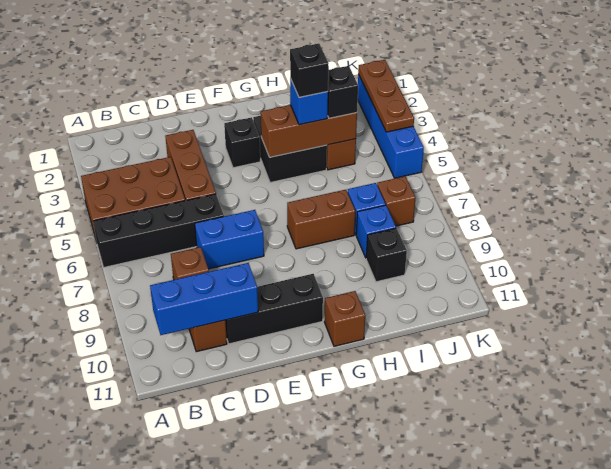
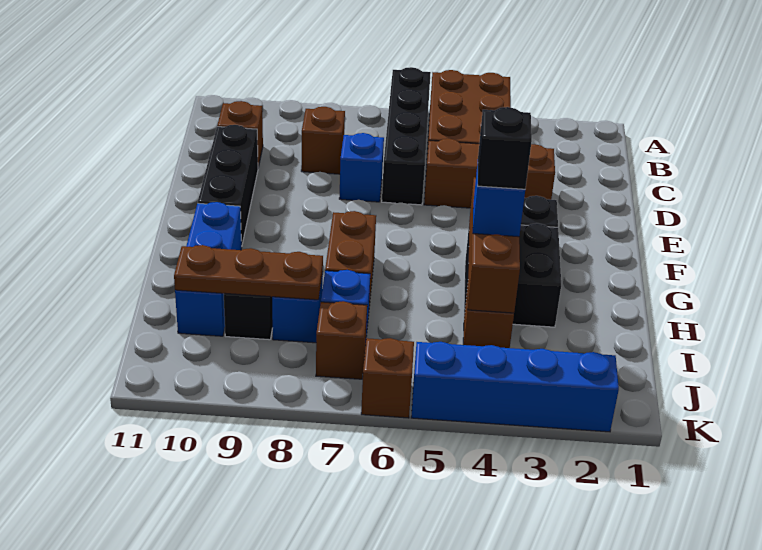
blue 1x3 brick [150,263,258,335] -> blue 1x3 brick moved to [175,202,242,336]
blue 1x2 brick [195,210,264,269] -> blue 1x1 brick [339,133,384,202]
brown 1x1 brick [325,291,365,346] -> brown 1x1 brick moved to [361,338,414,418]
black 1x1 brick [328,66,358,118] -> none
brown 1x3 plate [358,60,414,132] -> brown 1x3 plate moved to [174,245,323,300]

